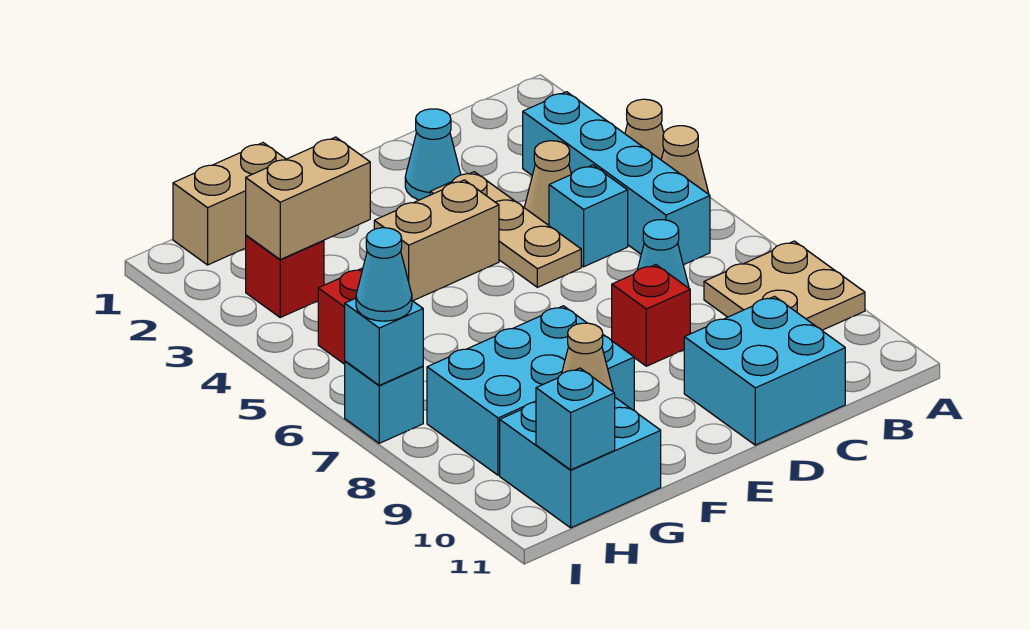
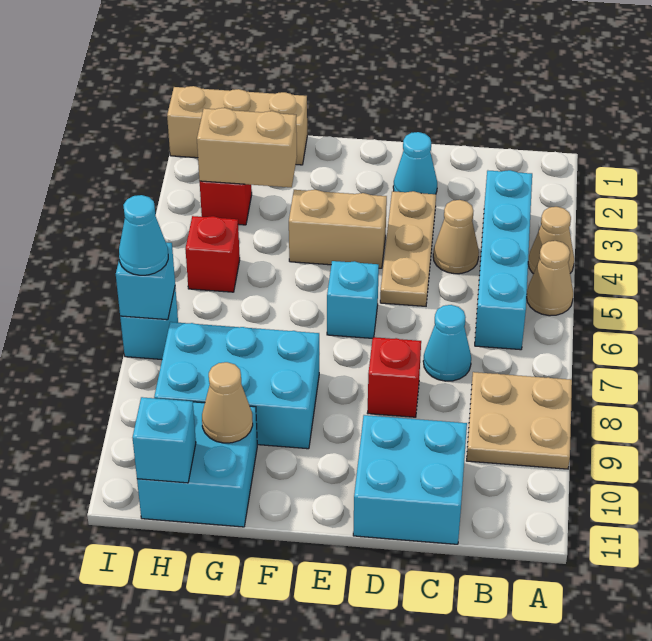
cyan 1x1 brick [549,165,628,267] -> cyan 1x1 brick moved to [327,261,379,338]
tan 1x2 brick [173,143,286,265] -> tan 1x3 brick [167,86,307,165]

